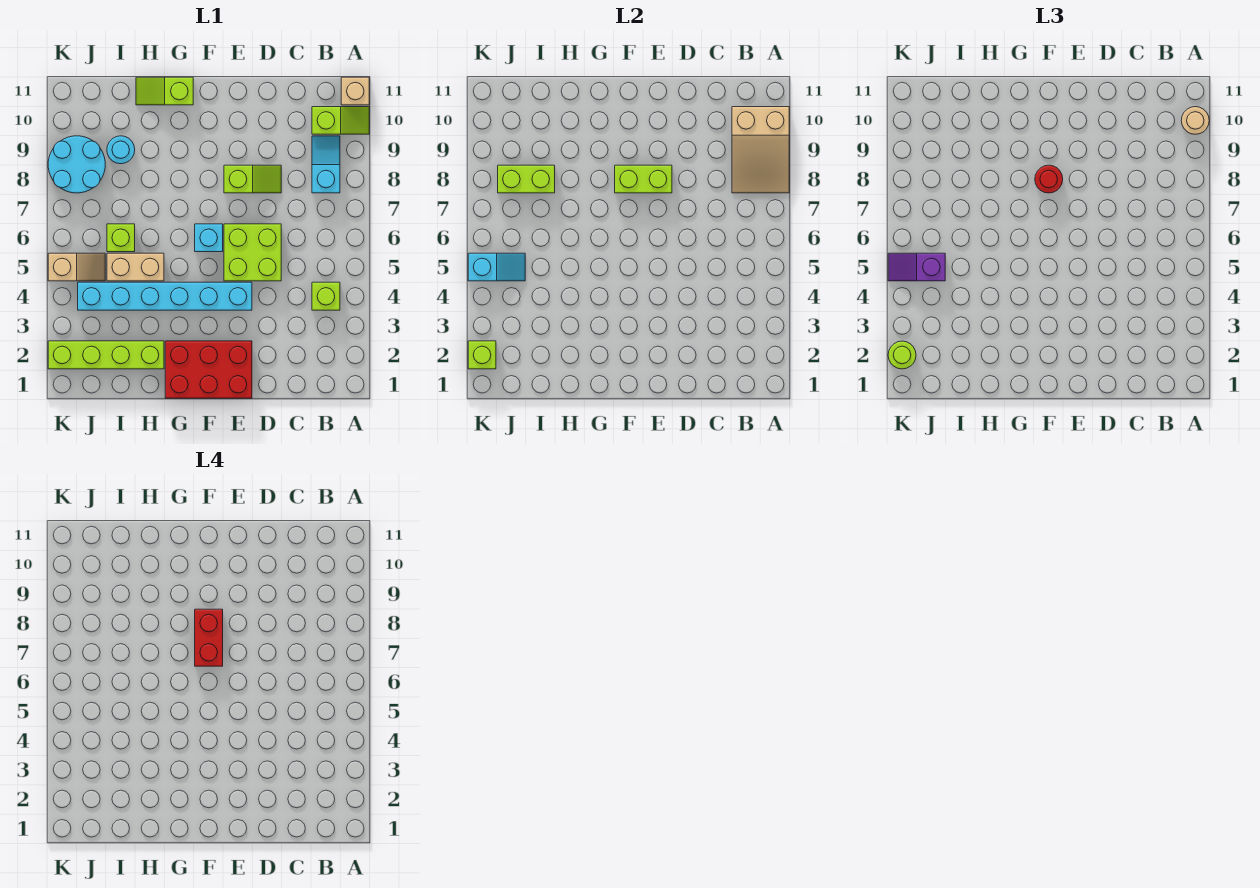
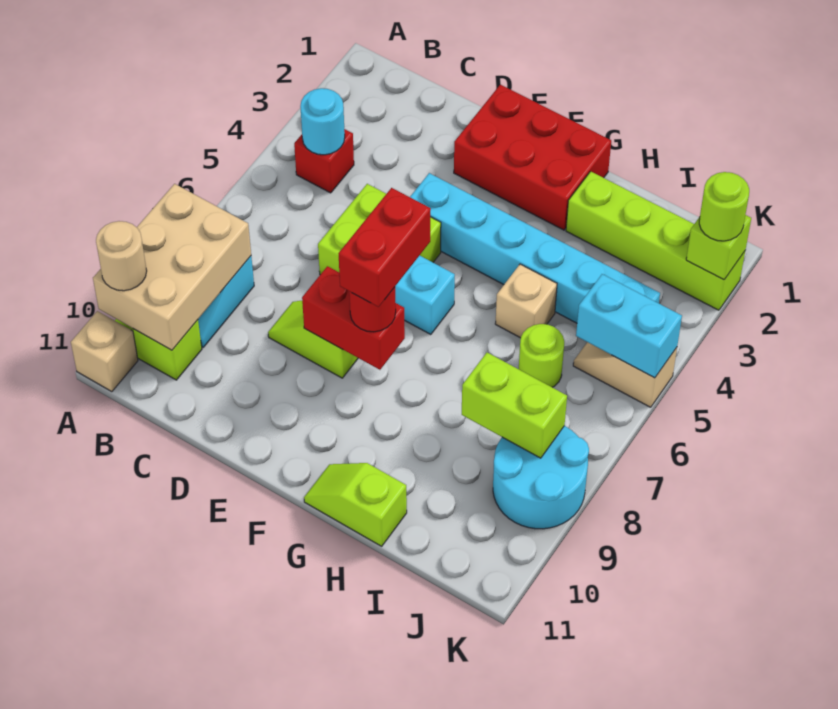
tan 2x3 slope [732,107,789,193] -> tan 2x3 brick [93,184,251,350]
lime 1x1 brick [312,282,340,310] -> red 1x1 brick [294,129,354,193]
lime 1x2 brick [615,165,672,193] -> red 1x2 brick [302,266,405,370]
lime 1x2 slope [136,77,193,105] -> lime 1x2 slope turned to [304,463,407,546]
tan 1x2 brick [107,253,164,281] -> tan 1x1 brick [495,264,557,338]
lime 1x1 brick [107,224,135,252] -> lime 1x1 round brick [519,324,564,387]
cyan 1x1 round brick [107,136,135,164] -> cyan 1x1 round brick moved to [300,88,345,155]
cyan 1x2 slope [468,253,525,281] -> cyan 1x2 brick [576,274,682,378]
purple 1x2 slope [888,253,945,281] -> none

